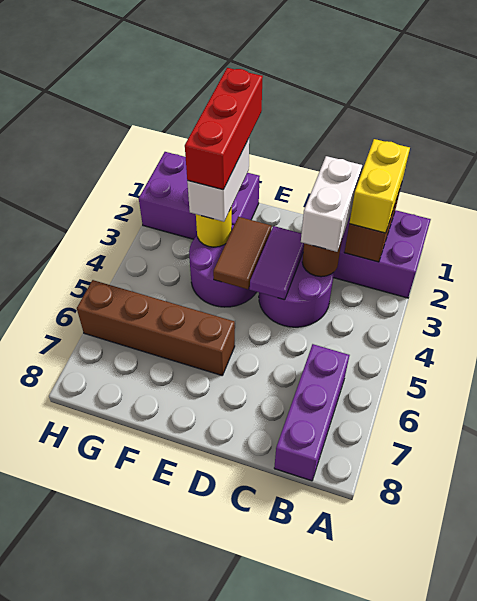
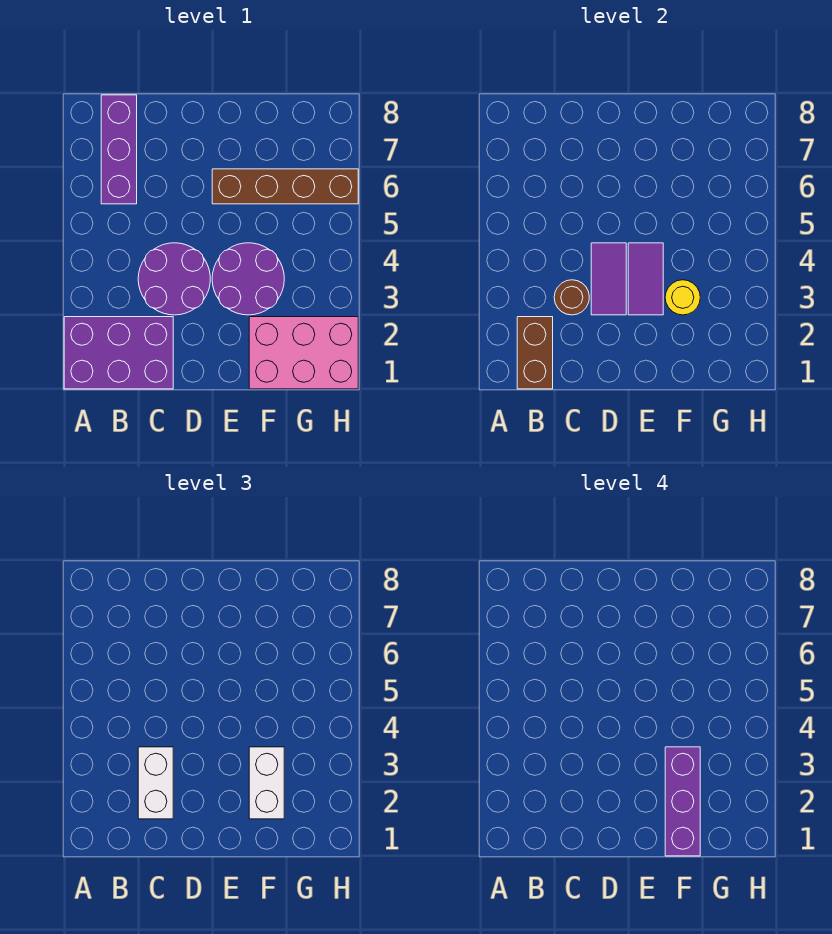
yellow 1x2 brick [349,139,410,233] -> none
brown 1x2 tile [213,217,272,289] -> purple 1x2 tile [628,243,663,315]
purple 2x3 brick [139,152,260,239] -> pink 2x3 brick [249,317,358,389]
red 1x3 brick [185,68,263,190] -> purple 1x3 brick [665,747,700,856]

